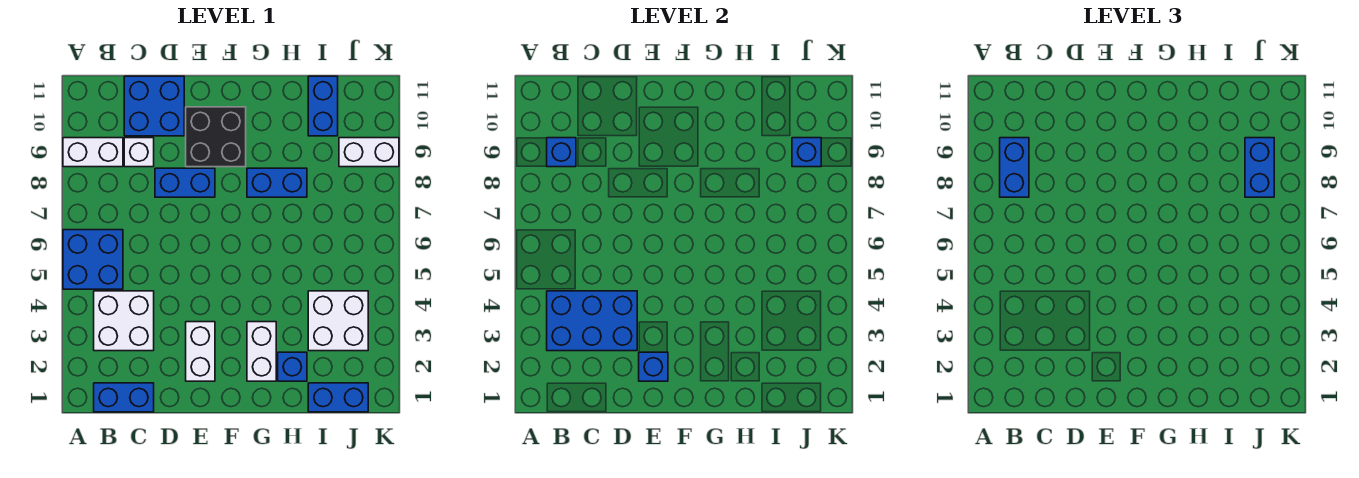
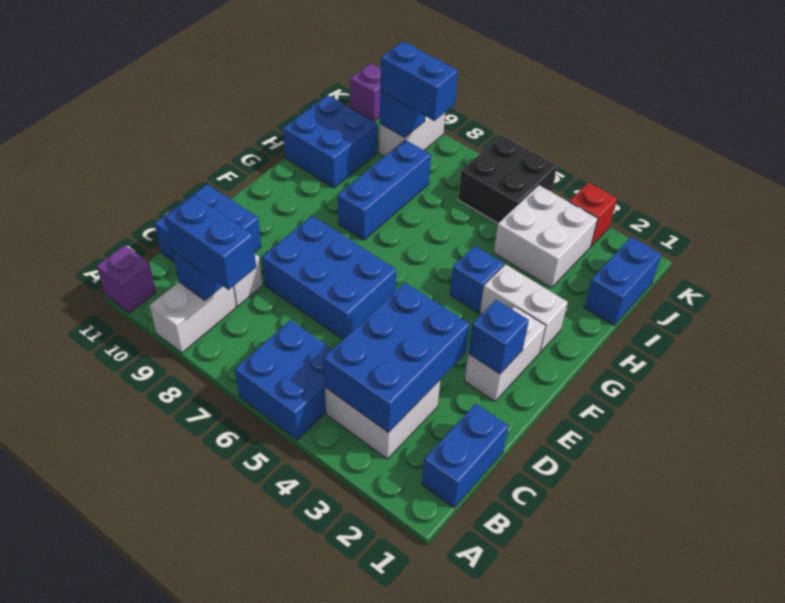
none -> purple 1x1 brick [97,245,156,313]
blue 1x2 brick [155,168,215,197] -> blue 2x3 brick [262,216,396,339]
white 1x2 brick [186,322,215,381] -> white 1x2 brick turned to [465,306,545,401]
black 2x2 brick [186,107,246,167] -> black 2x2 brick moved to [458,135,557,223]
blue 1x2 brick [247,168,307,197] -> blue 1x3 brick [338,140,431,240]
blue 1x1 brick [278,352,307,381] -> blue 1x1 brick moved to [450,246,504,313]
blue 1x2 brick [308,76,338,136] -> blue 2x2 brick [283,95,377,188]
none -> red 1x1 brick [569,183,617,246]
none -> purple 1x1 brick [350,63,381,121]

